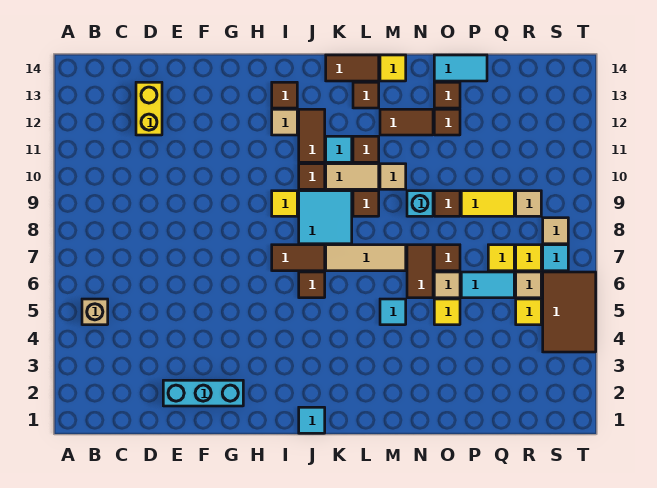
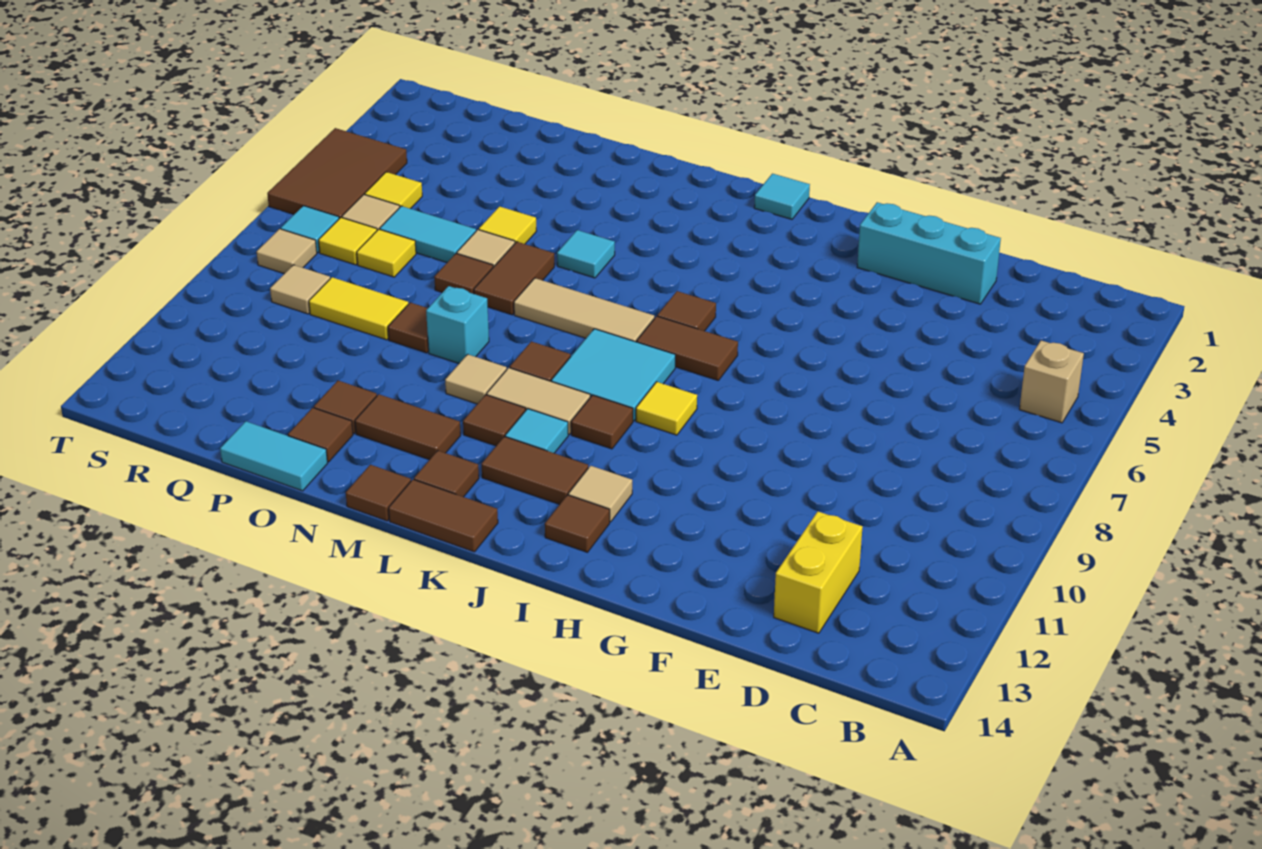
brown 1x2 tile [299,109,325,162] -> brown 1x2 tile turned to [482,437,588,505]
yellow 1x1 tile [380,55,406,81] -> brown 1x1 tile [346,465,411,521]

